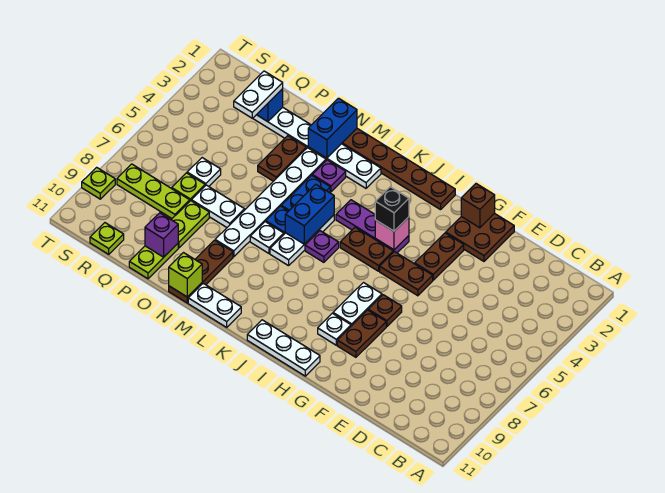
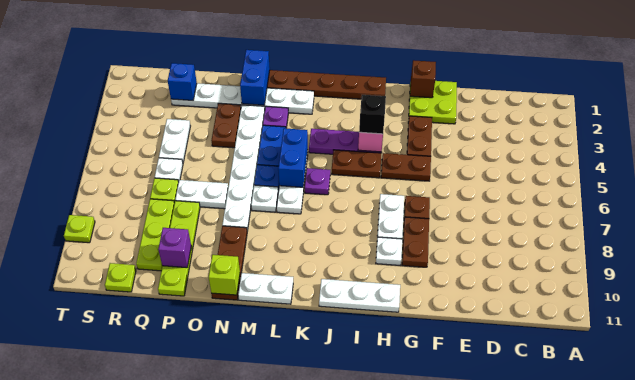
brown 2x2 plate [446,213,514,261] -> lime 2x2 plate [409,81,457,124]
white 1x2 plate [234,71,283,118] -> white 1x2 plate moved to [159,119,190,162]
lime 1x3 plate [117,164,190,218] -> lime 1x3 plate turned to [136,199,174,271]

